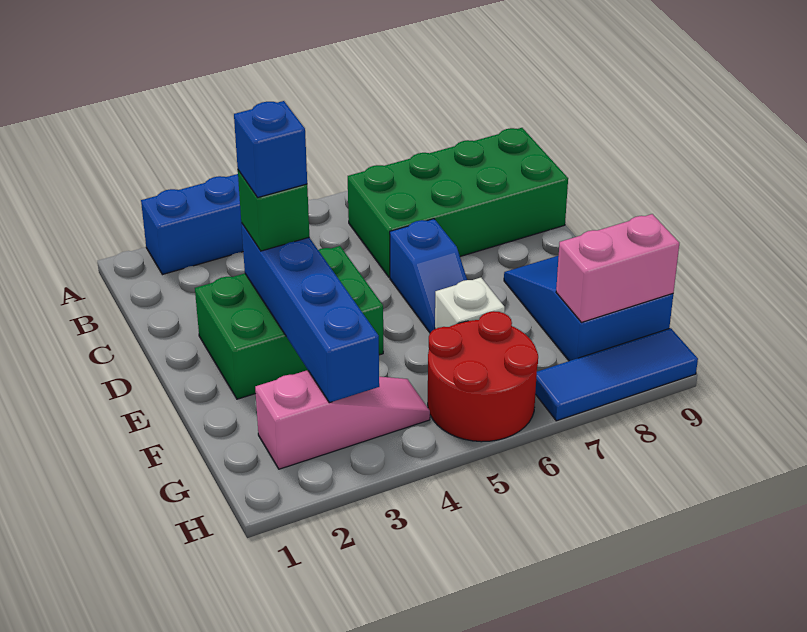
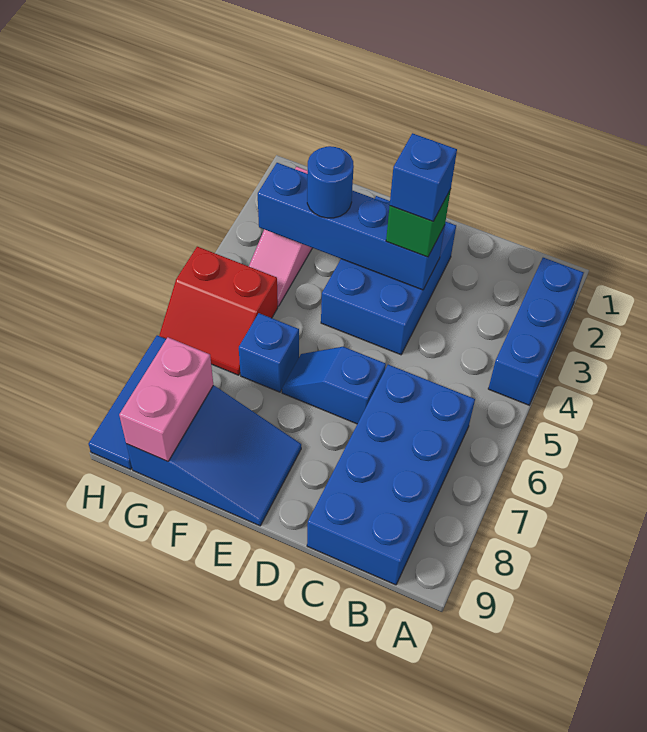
green 2x4 brick [348,128,568,278] -> blue 2x4 brick [307,365,475,585]
green 2x3 brick [195,246,383,399] -> blue 2x3 brick [321,196,456,355]
none -> blue 1x1 round brick [307,146,354,218]
white 1x1 brick [435,278,505,329] -> blue 1x1 brick [239,313,299,392]
red 2x2 round brick [428,311,538,442] -> red 2x2 slope [159,247,278,375]

